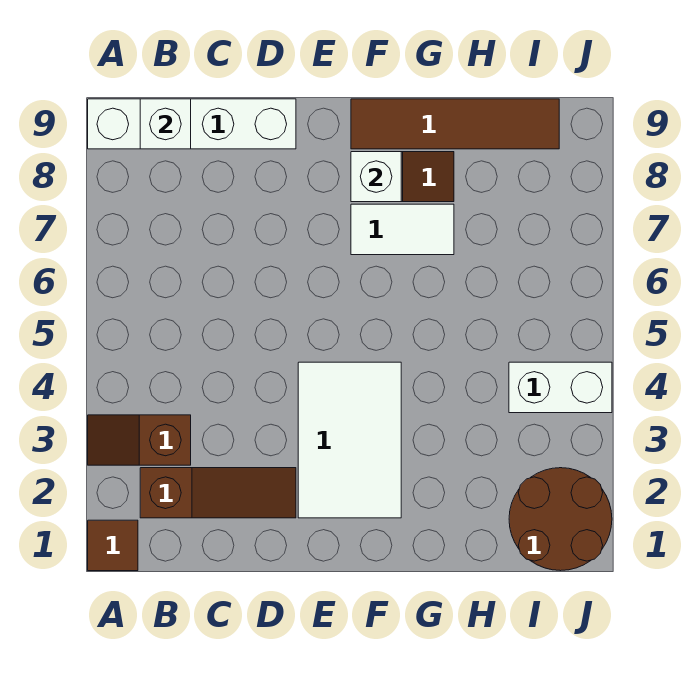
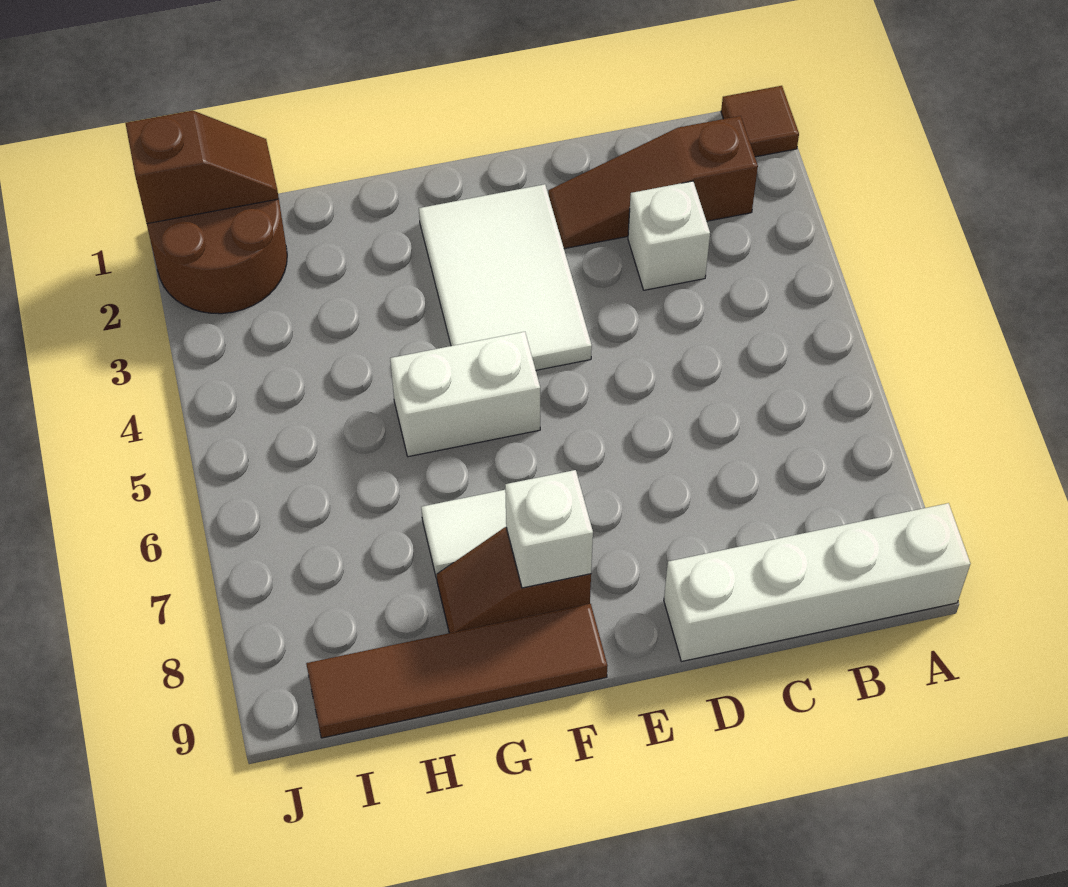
brown 1x2 slope [88,415,191,465] -> brown 1x2 slope moved to [125,110,279,224]
white 1x1 brick [140,99,191,149] -> white 1x1 brick moved to [628,181,710,290]
white 1x2 brick [509,362,612,413] -> white 1x2 brick moved to [390,332,540,457]

